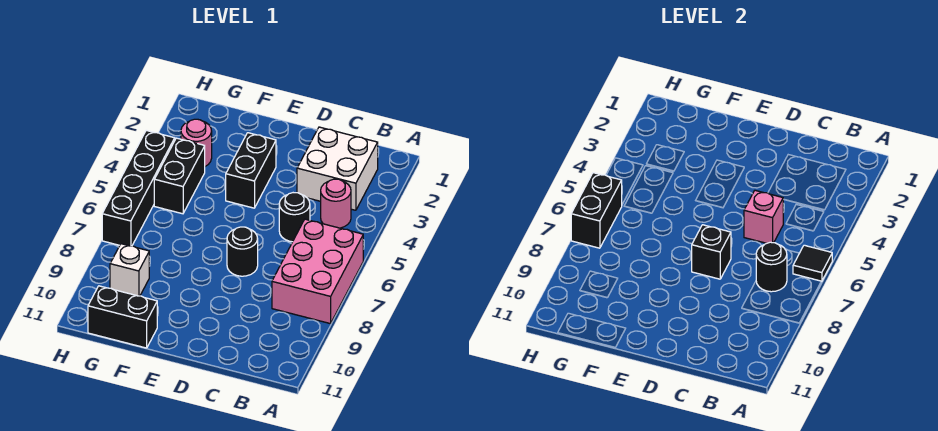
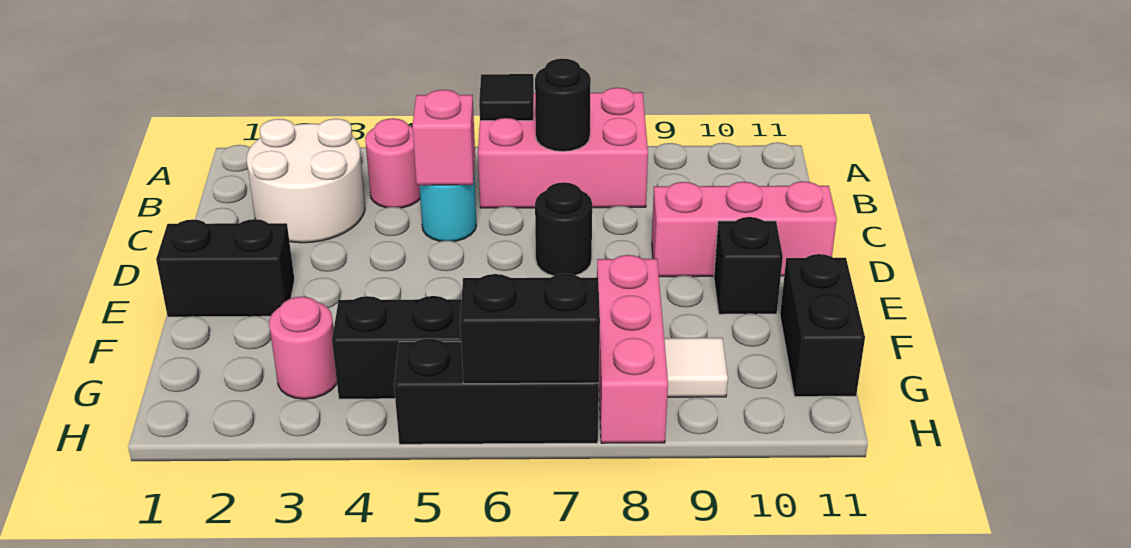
white 2x2 brick [297,127,378,210] -> white 2x2 round brick [246,119,365,243]
black 1x1 round brick [279,193,310,242] -> cyan 1x1 round brick [419,178,476,241]
black 1x1 brick [692,225,731,279] -> black 1x1 brick moved to [714,217,783,314]
none -> pink 1x3 brick [652,181,837,277]
black 1x2 brick [226,133,276,208] -> black 1x2 brick moved to [156,219,295,317]
none -> pink 1x3 brick [597,255,668,443]
white 1x1 brick [110,244,149,296] -> white 1x1 tile [664,338,728,397]
black 1x4 brick [102,130,175,246] -> black 1x3 brick [394,339,599,444]

